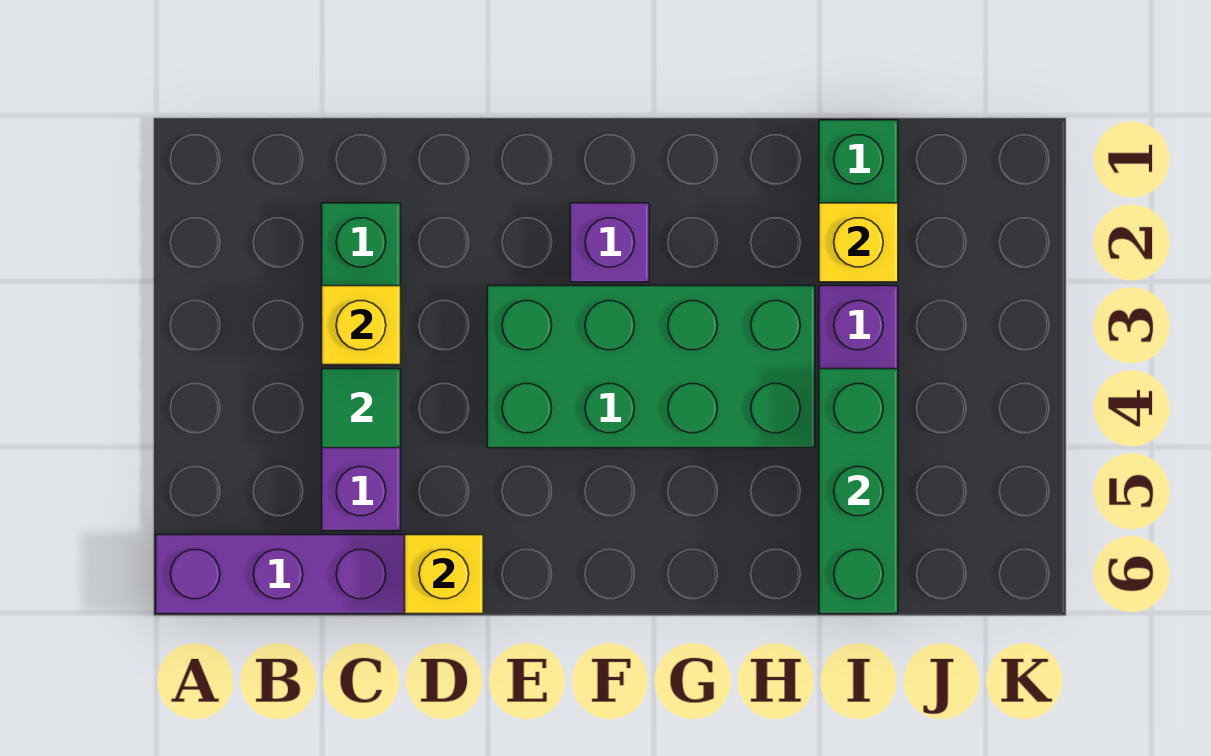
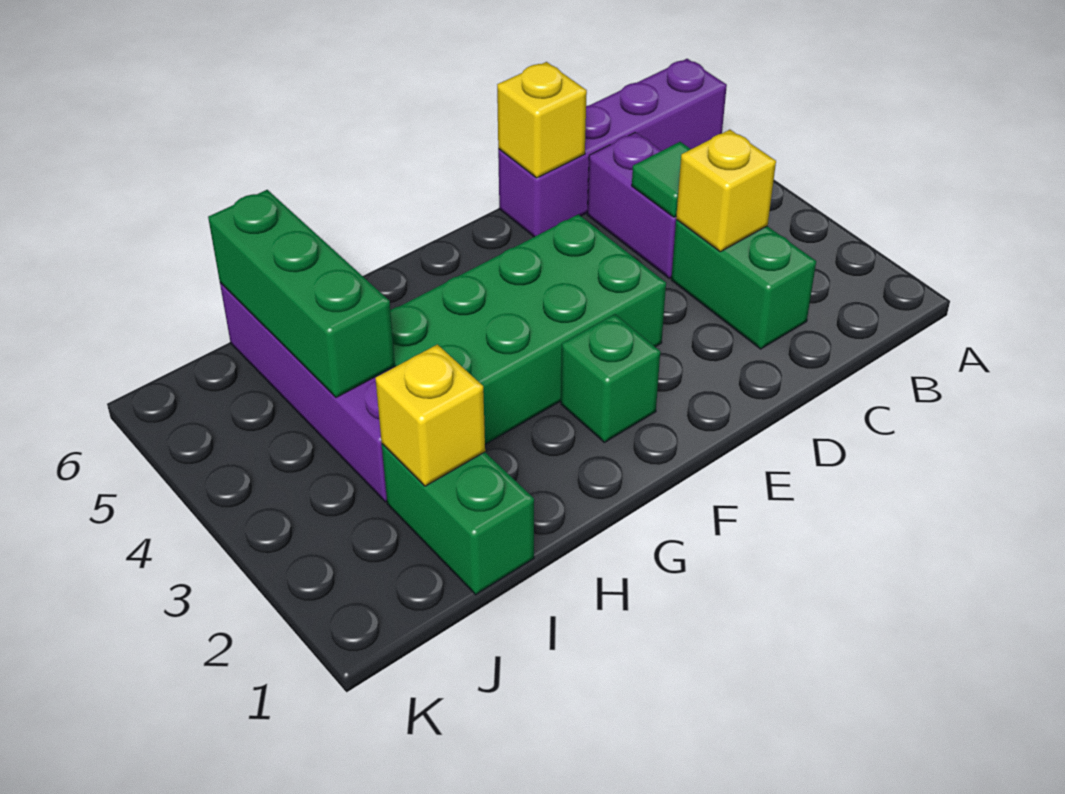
purple 1x1 brick [570,203,649,282] -> green 1x1 brick [561,314,660,442]

